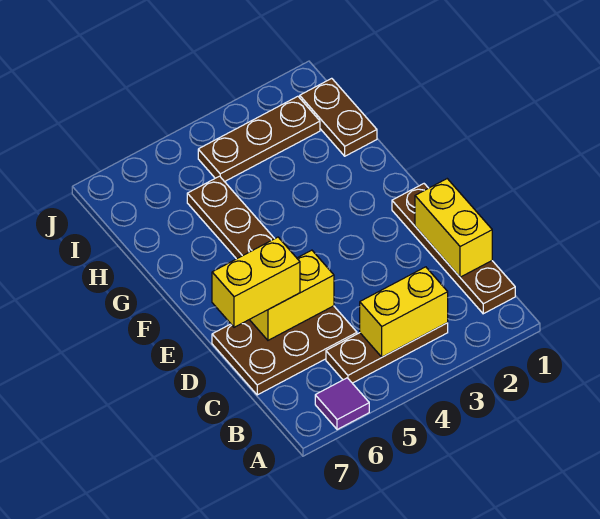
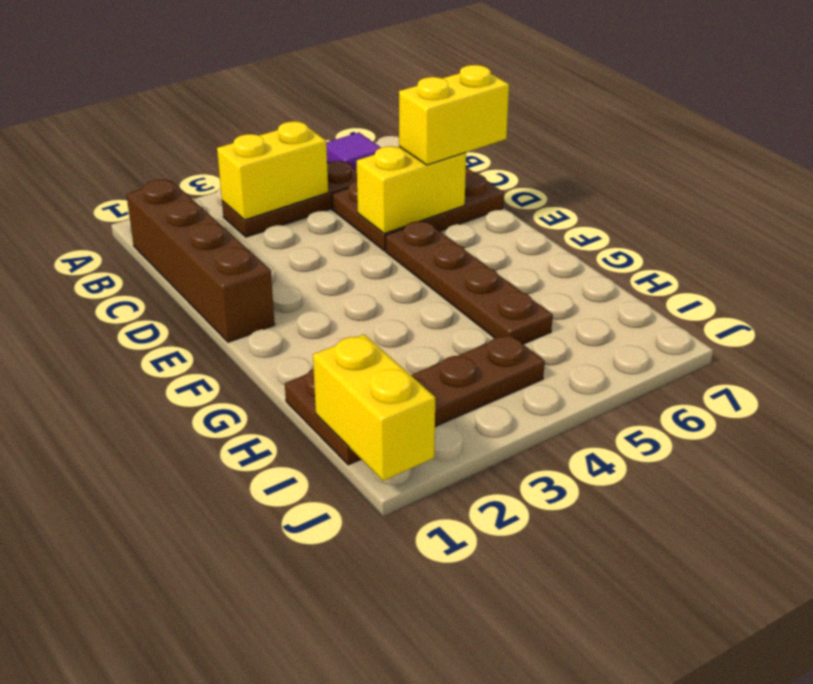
brown 1x4 plate [392,184,515,314] -> brown 1x4 brick [126,180,275,342]
yellow 1x2 brick [415,179,492,277] -> yellow 1x2 brick moved to [313,335,435,481]

